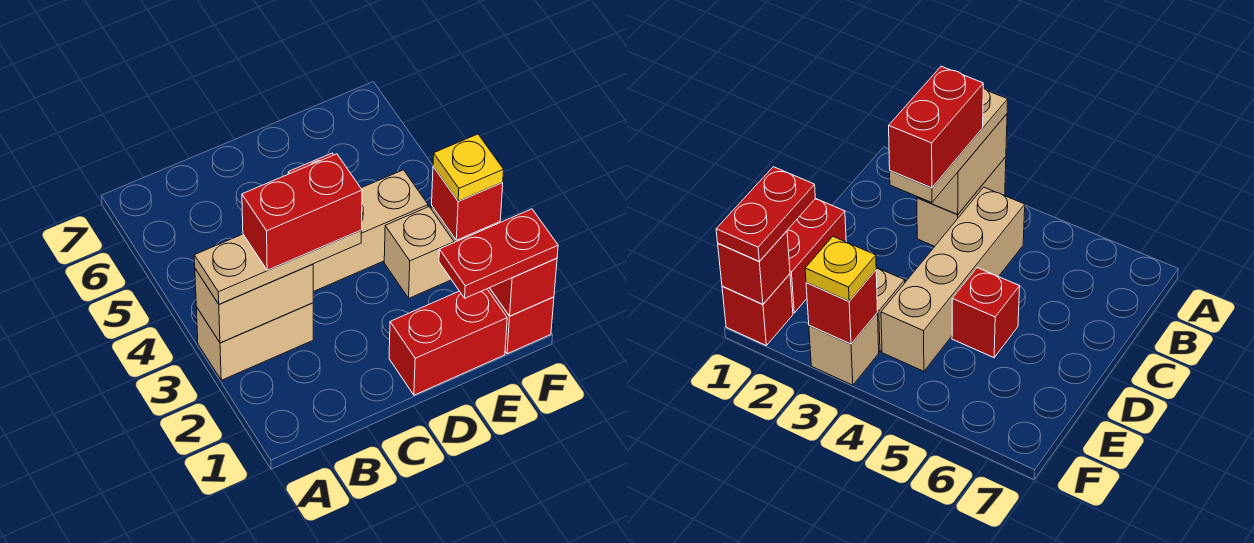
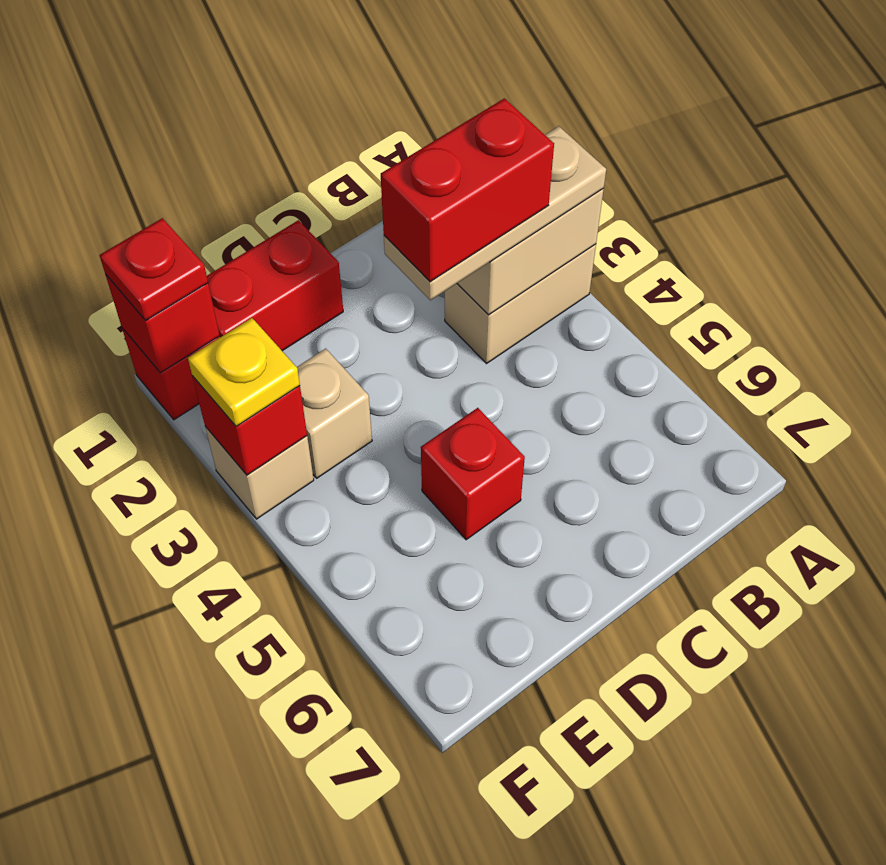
tan 1x4 brick [313,170,428,292] -> none
red 1x2 plate [439,209,558,298] -> red 1x1 plate [100,218,208,321]

